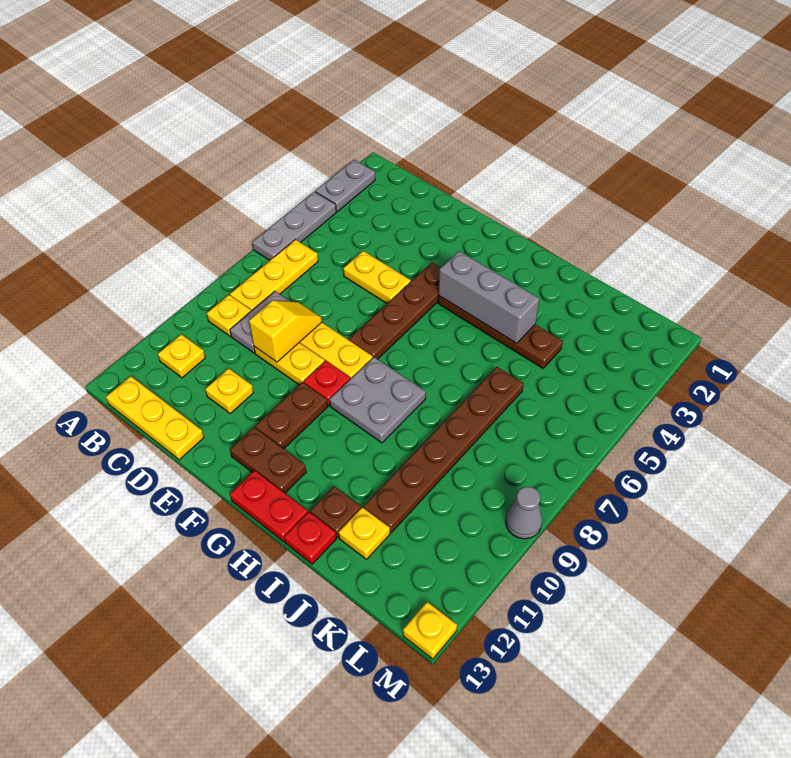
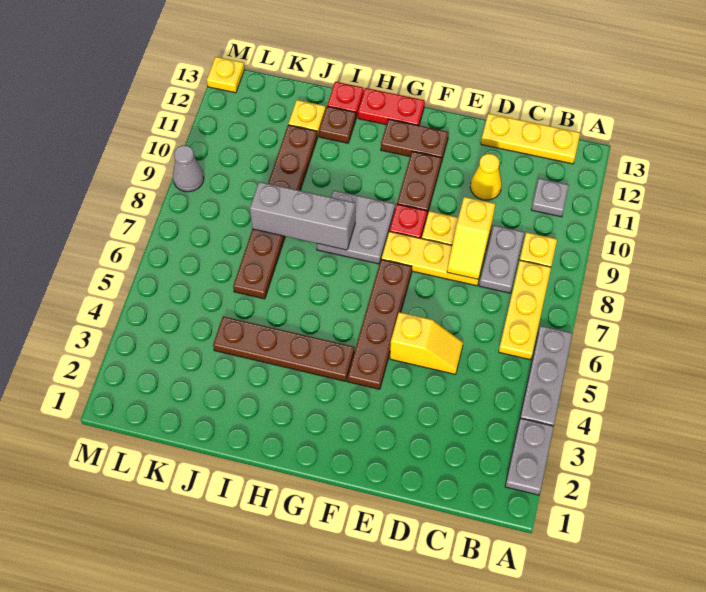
yellow 1x1 plate [158,334,205,378] -> grey 1x1 plate [531,178,569,217]
yellow 1x2 plate [343,251,411,303] -> yellow 1x2 slope [390,312,463,374]
yellow 1x1 plate [205,368,254,413] -> yellow 1x1 cone [470,154,502,200]
grey 1x3 brick [438,251,539,343] -> grey 1x3 brick moved to [250,182,355,250]

